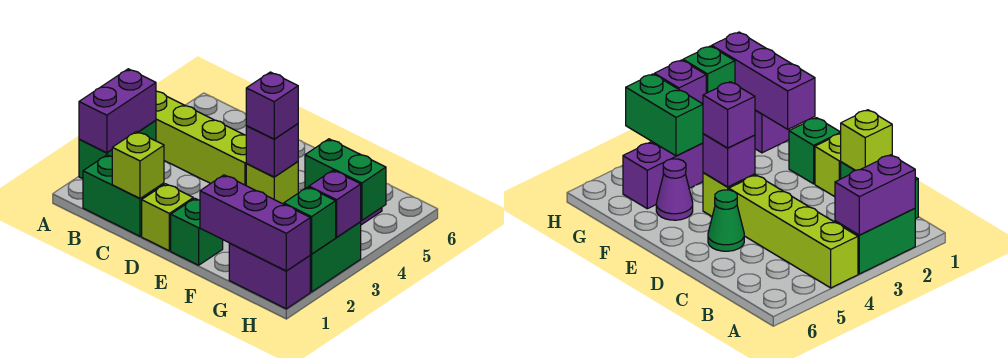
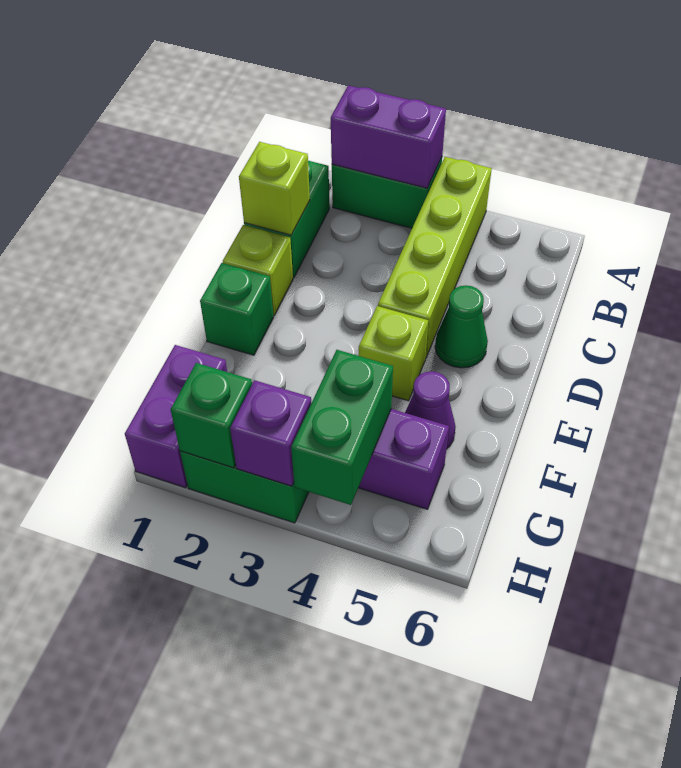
purple 1x1 brick [246,124,298,177] -> none
purple 1x1 brick [246,72,298,139] -> none
purple 1x3 brick [200,175,310,271] -> none

